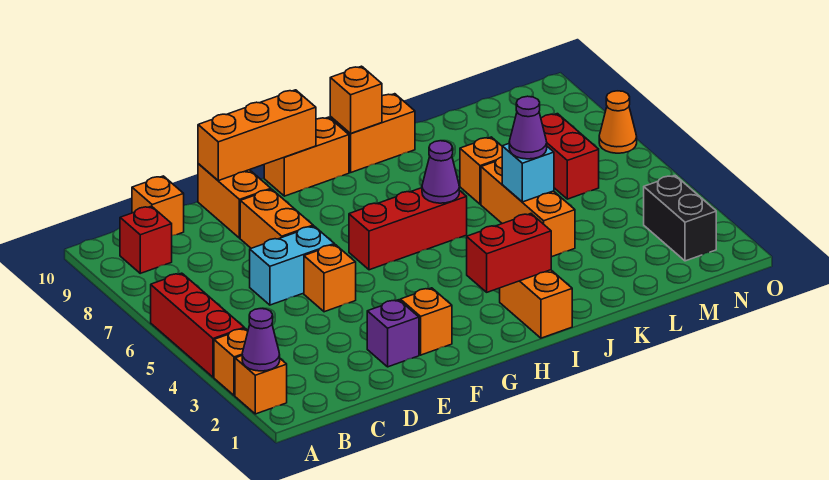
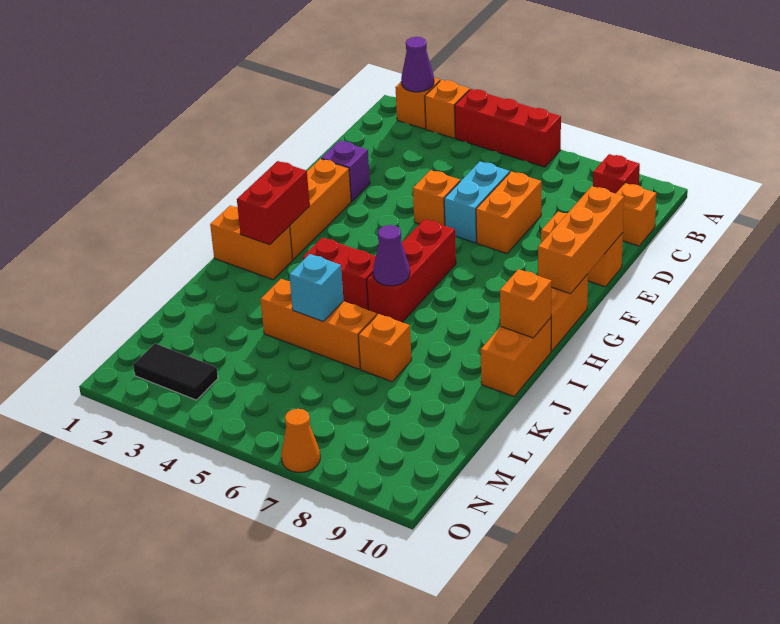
orange 1x2 brick [240,189,313,248] -> orange 1x2 brick turned to [476,171,541,254]
orange 1x1 brick [400,288,452,355] -> orange 1x3 brick [290,159,351,259]
purple 1x1 cone [509,96,547,159] -> none
red 1x2 brick [541,114,599,199] -> red 1x2 brick moved to [303,237,376,310]
black 1x2 brick [644,176,716,261] -> black 1x2 tile [133,343,218,400]

